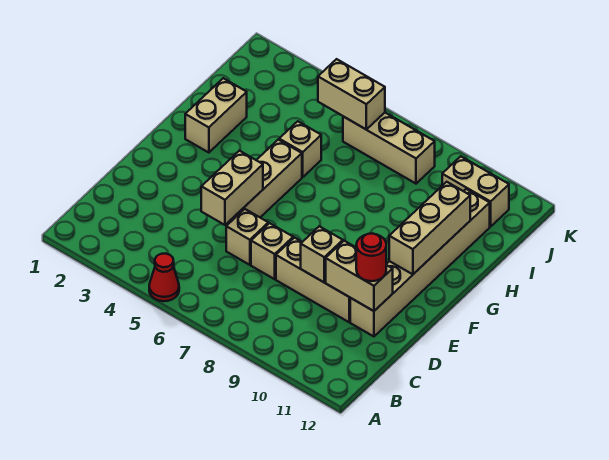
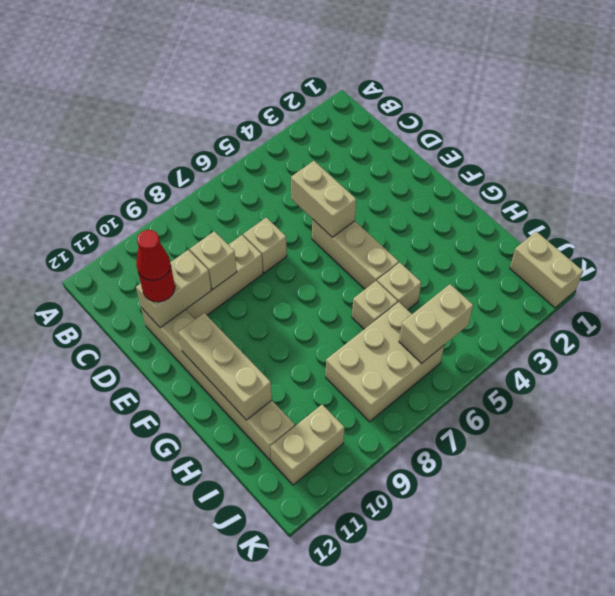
red 1x1 cone [149,253,179,301] -> red 1x1 cone moved to [136,230,171,280]
tan 1x1 brick [226,209,268,265] -> tan 1x1 brick moved to [352,281,398,329]
tan 1x2 brick [185,78,247,153] -> tan 1x2 brick moved to [510,231,583,308]
tan 1x3 brick [343,113,435,184] -> tan 2x3 brick [326,302,444,422]

